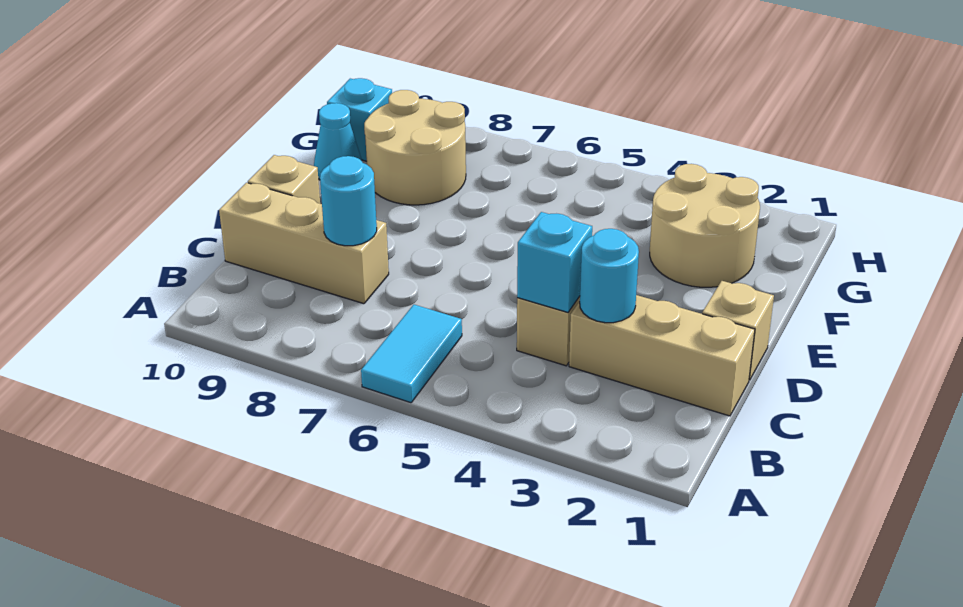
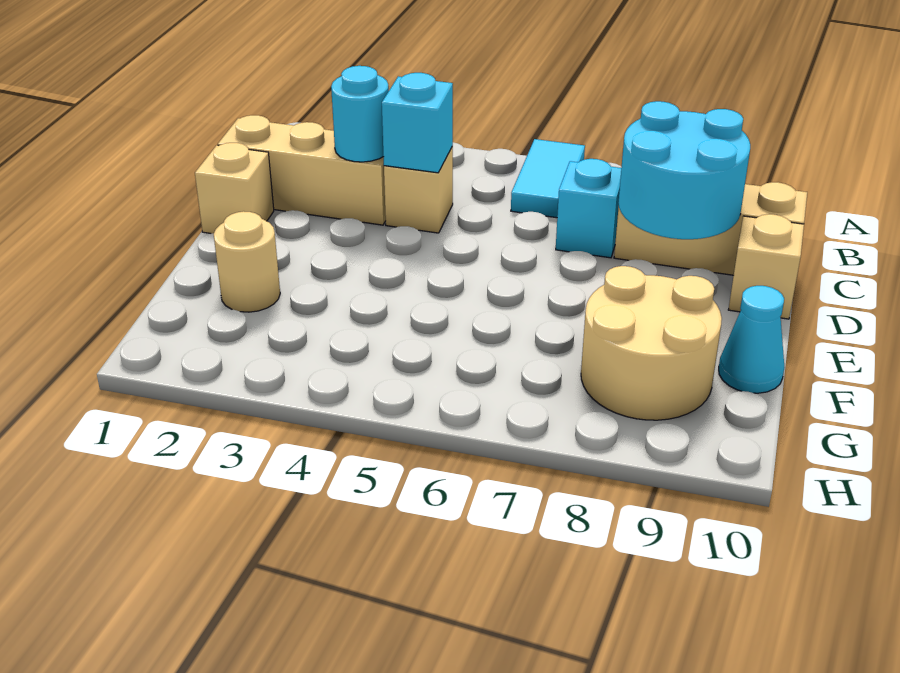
cyan 1x1 round brick [320,156,377,246] -> cyan 2x2 round brick [618,101,750,239]
tan 2x2 round brick [650,164,760,287] -> tan 1x1 round brick [214,211,280,312]
cyan 1x1 brick [327,78,392,161] -> cyan 1x1 brick moved to [556,159,621,258]

